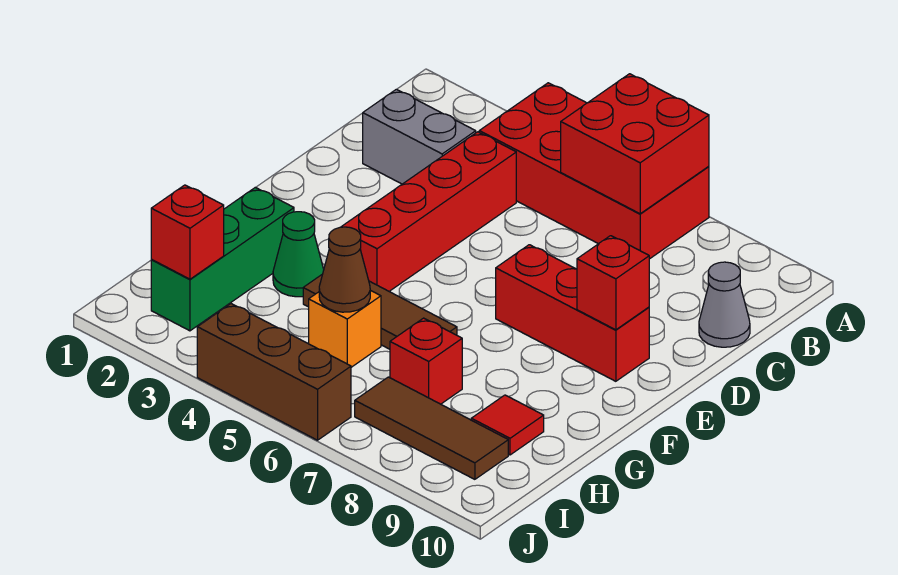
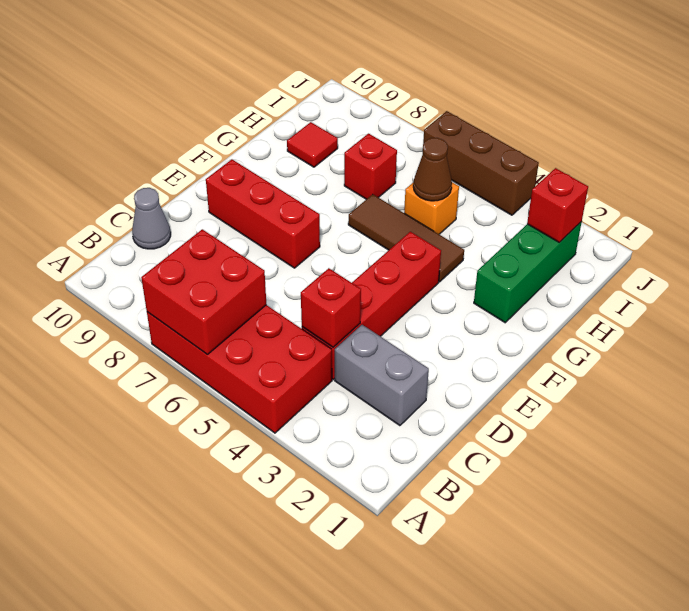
red 1x1 brick [577,236,649,330] -> red 1x1 brick moved to [301,268,361,347]
green 1x1 cone [273,212,324,297] -> none
brown 1x3 tile [355,377,508,479] -> none

